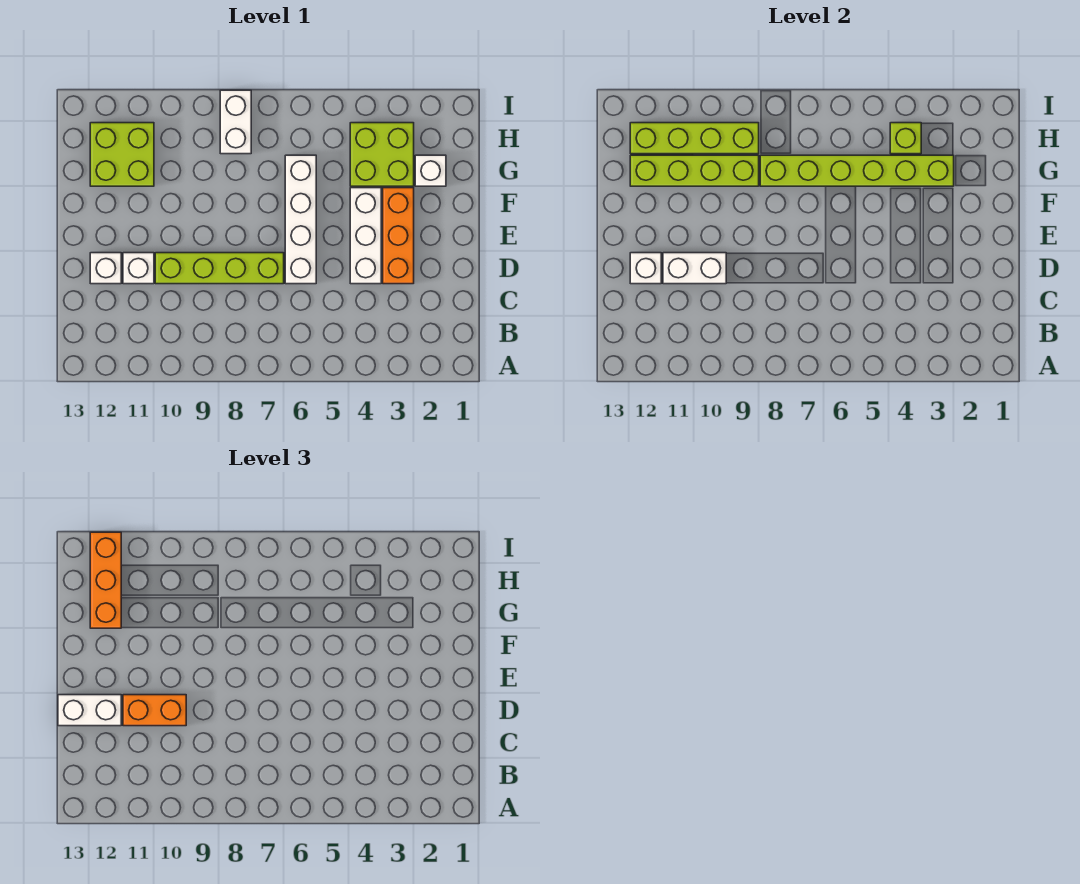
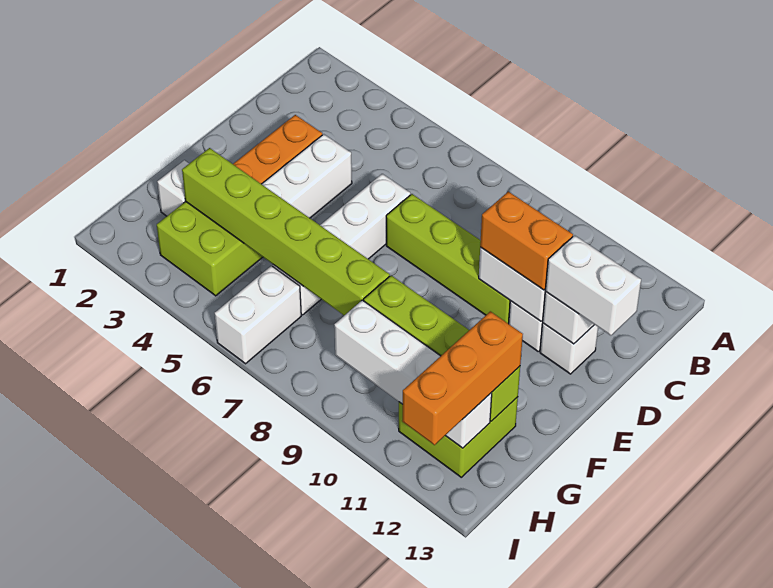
lime 1x1 brick [890,123,921,154] -> none
white 1x2 brick [220,90,251,154] -> white 1x2 brick moved to [215,266,301,364]
lime 1x4 brick [630,123,759,154] -> white 1x4 brick [334,300,492,448]

